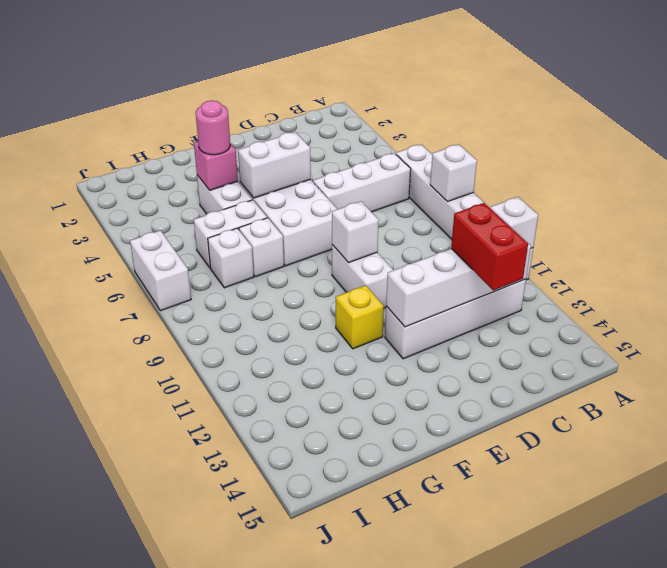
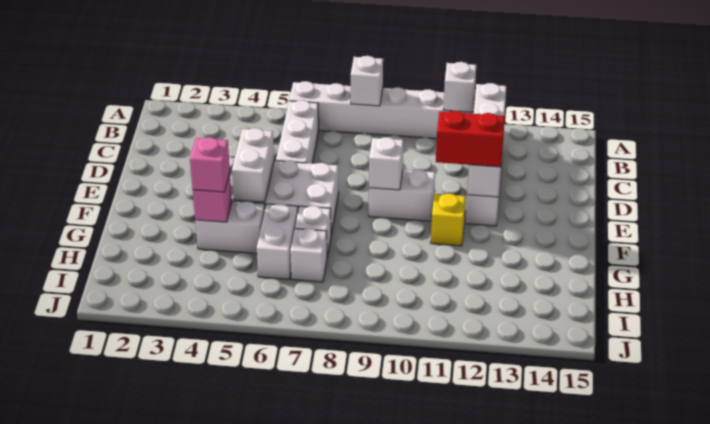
red 1x2 brick [451,203,528,290] -> red 1x2 brick moved to [436,111,505,167]
pink 1x1 round brick [196,100,230,155] -> pink 1x1 brick [190,137,230,192]
white 1x2 brick [130,230,191,311] -> none

